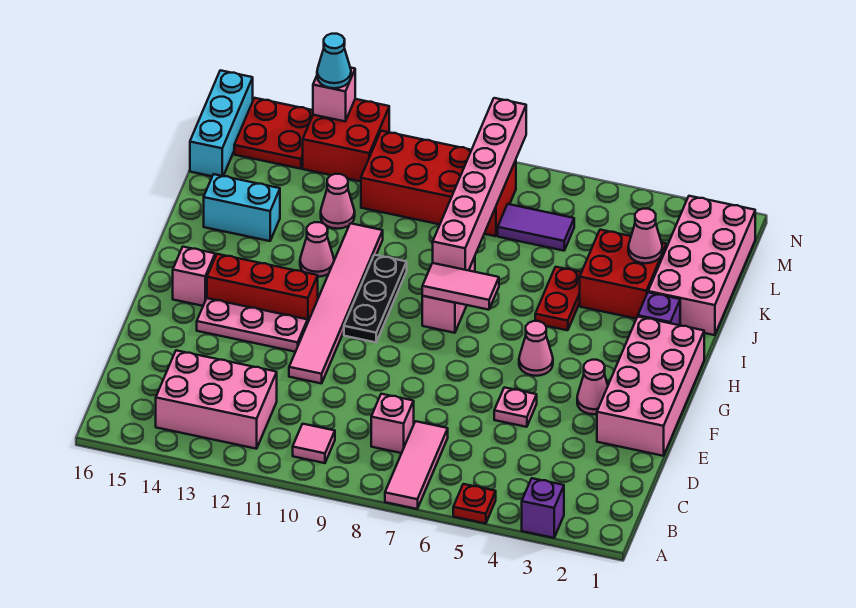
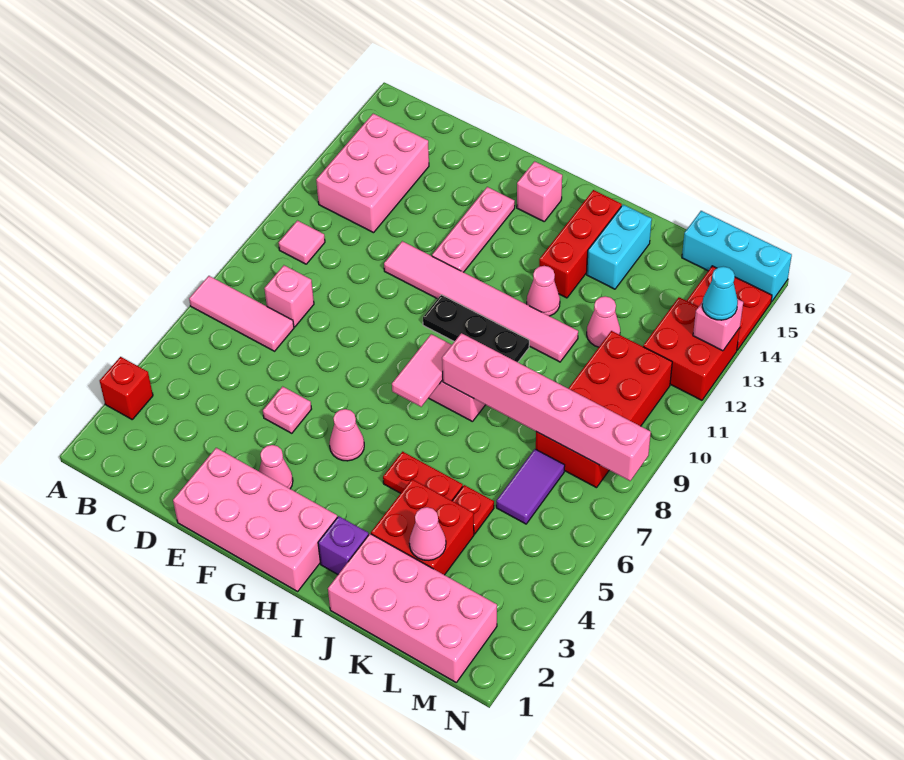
purple 1x1 brick [522,478,564,538] -> red 1x1 brick [100,357,153,419]
red 1x1 plate [453,484,496,524] -> red 1x1 plate moved to [452,485,494,534]
red 1x3 brick [207,254,318,323] -> red 1x3 brick moved to [539,190,622,298]

